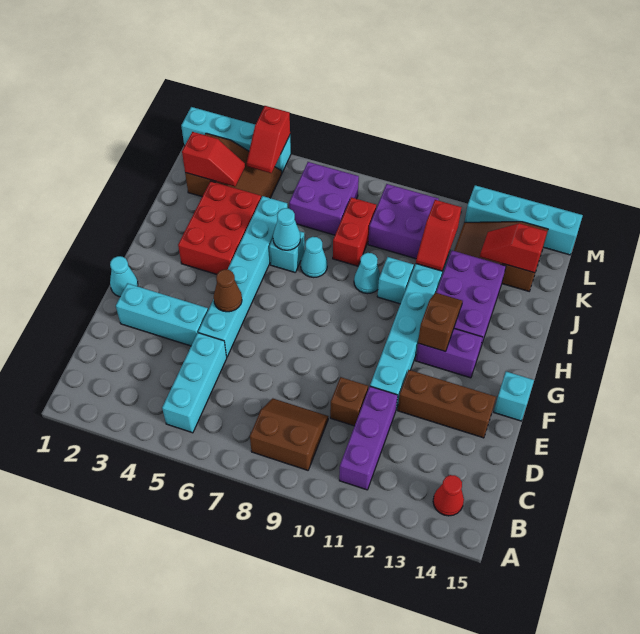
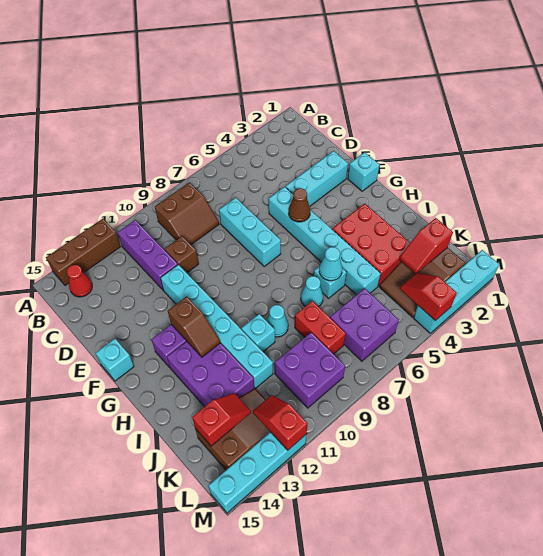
cyan 1x3 brick [162,333,227,433] -> cyan 1x3 brick moved to [219,198,281,266]
brown 1x3 brick [398,370,496,438] -> brown 1x3 brick moved to [46,219,121,286]
cyan 1x1 cone [110,256,138,297] -> cyan 1x1 brick [348,152,380,191]
red 1x2 slope [416,200,461,271] -> red 1x2 slope moved to [253,395,308,450]

